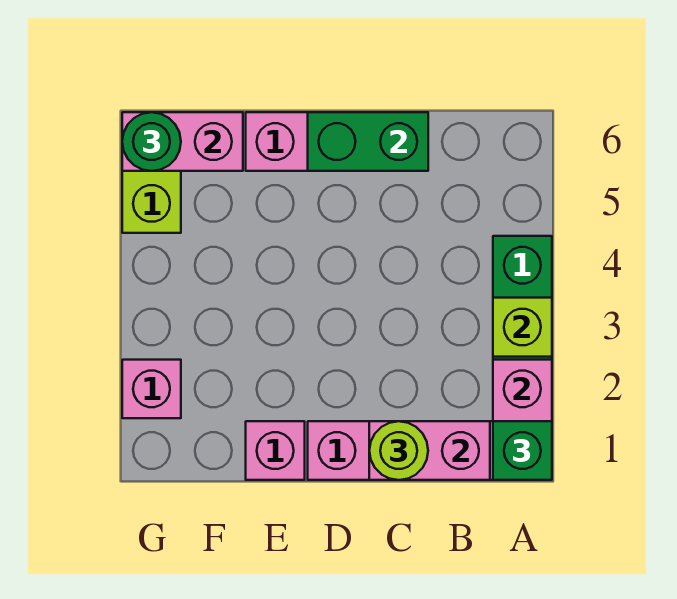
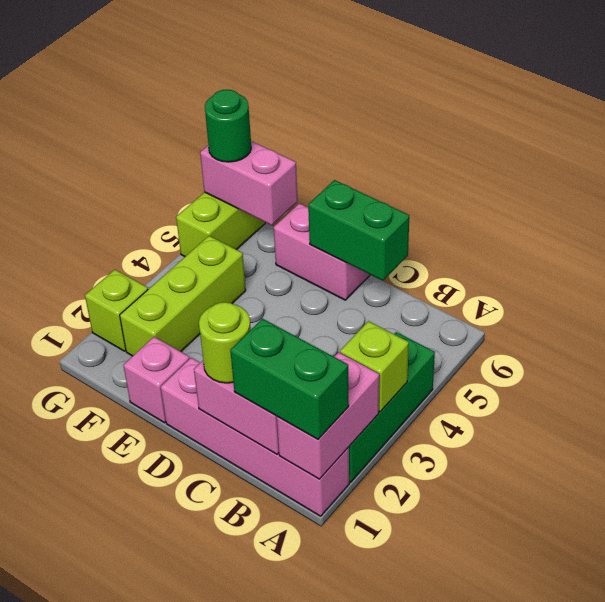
green 1x1 brick [493,421,552,480] -> green 1x2 brick [230,319,349,439]
none -> lime 1x3 brick [120,236,246,356]
pink 1x1 brick [122,360,181,418] -> lime 1x1 brick [85,270,148,351]

